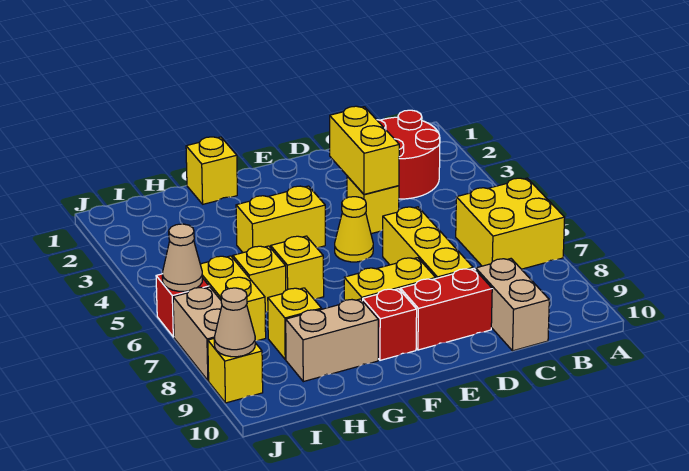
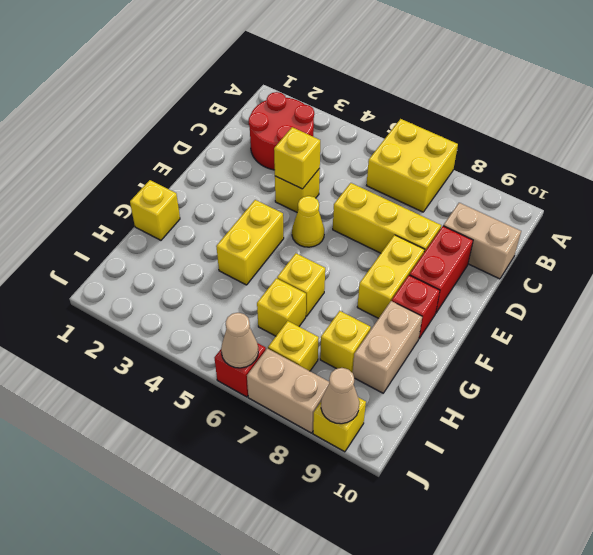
yellow 1x2 brick [330,106,399,195] -> yellow 1x1 brick [274,127,320,189]
yellow 1x2 brick [200,256,266,341] -> yellow 1x1 brick [268,321,319,371]

